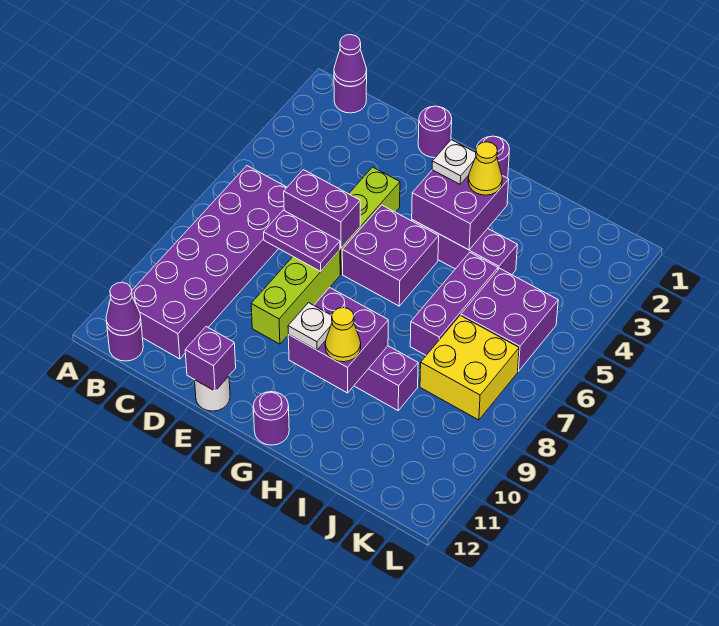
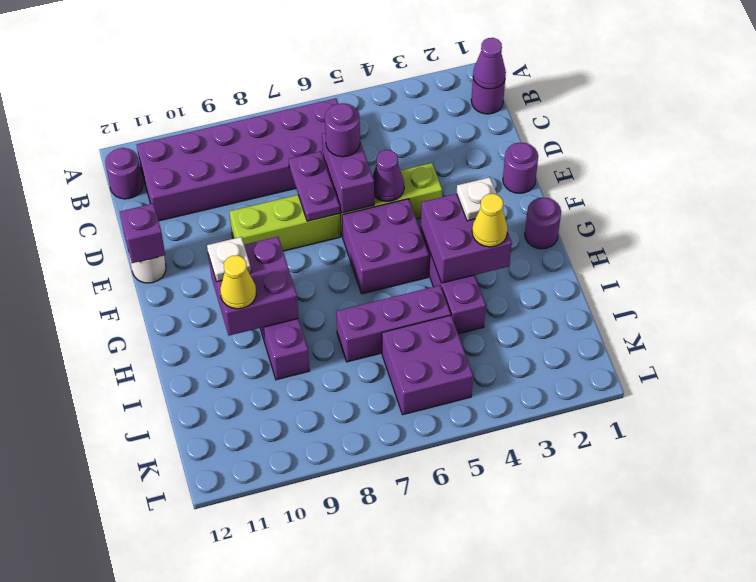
purple 1x1 cone [106,282,141,336] -> purple 1x1 cone moved to [373,150,404,201]
purple 1x1 round brick [253,392,289,445] -> purple 1x1 round brick moved to [325,103,360,157]
yellow 2x2 brick [420,315,519,420] -> none

